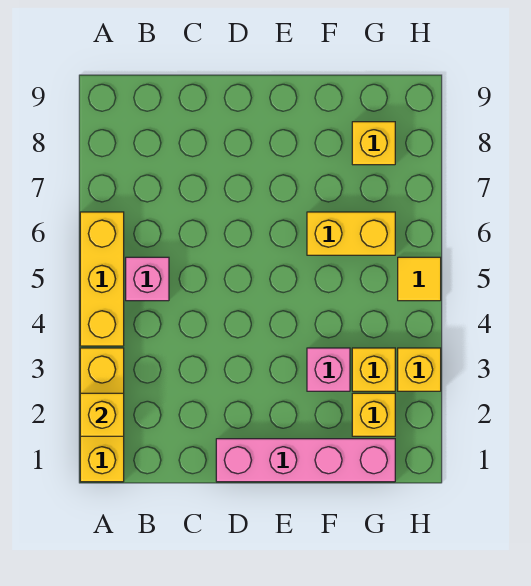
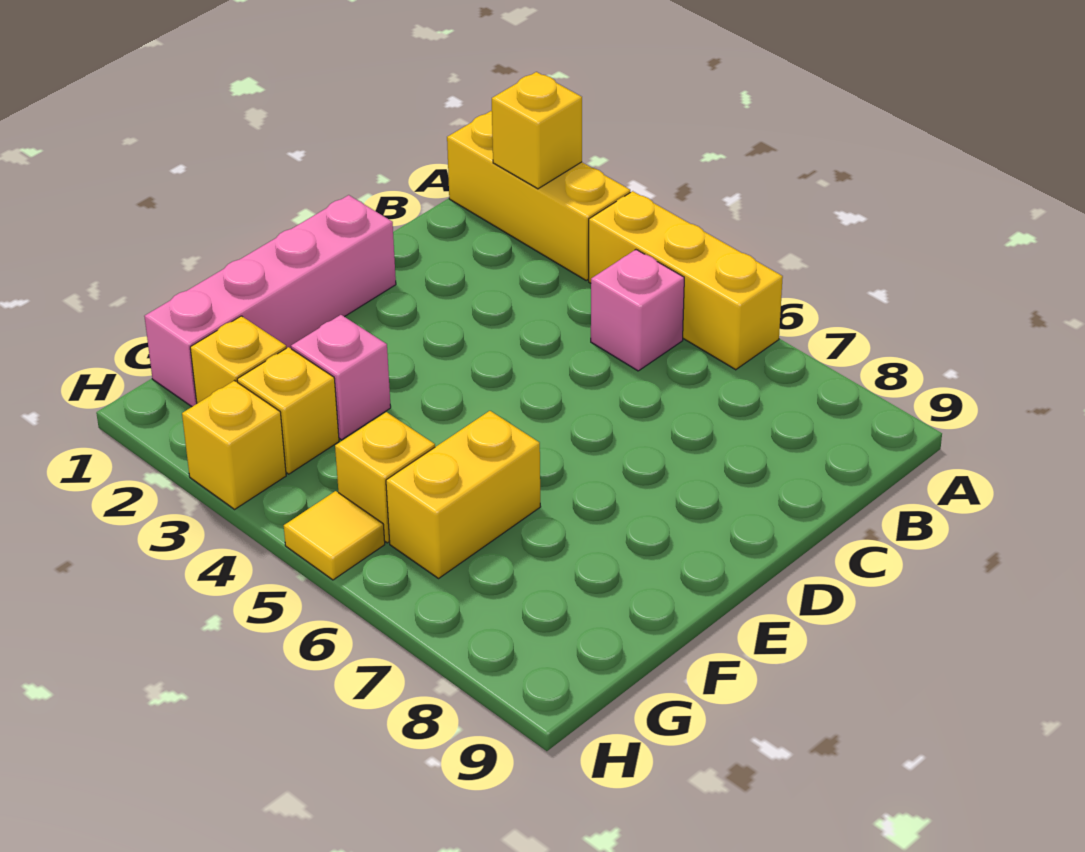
yellow 1x1 brick [352,122,395,165] -> yellow 1x1 brick moved to [335,412,435,543]

